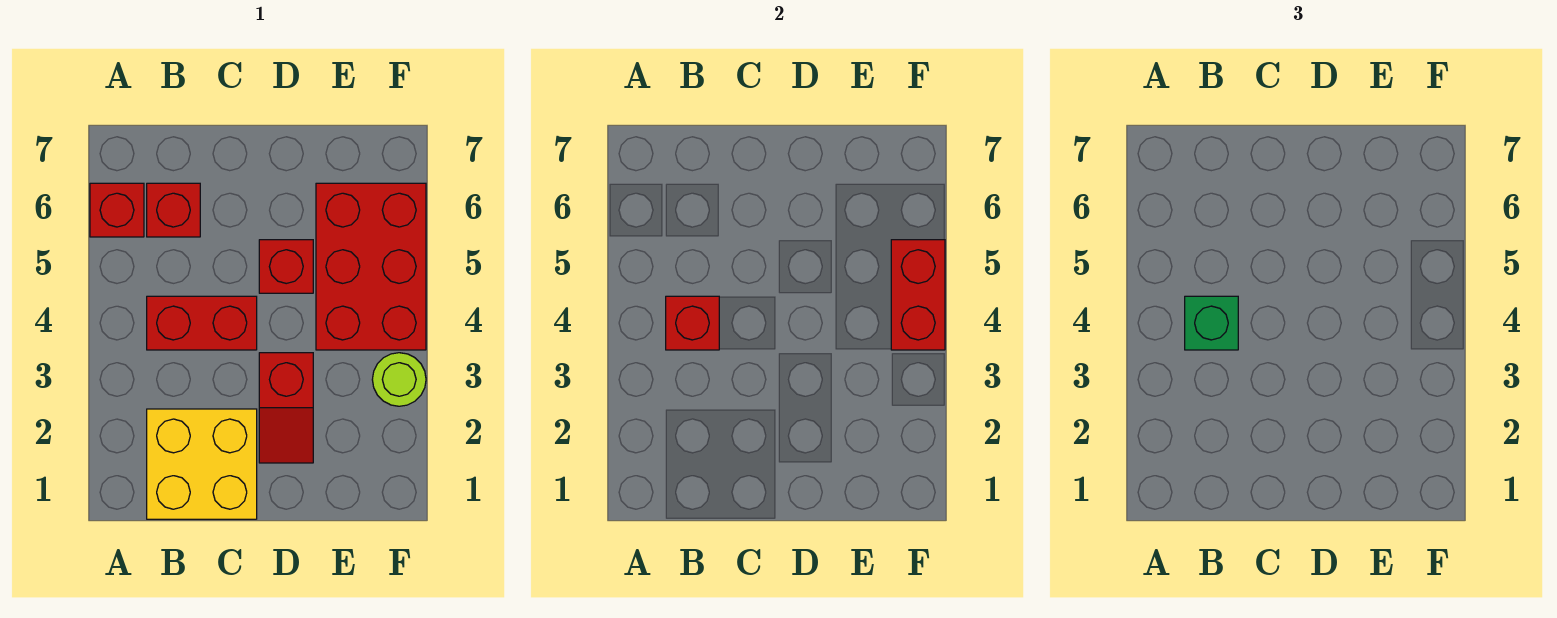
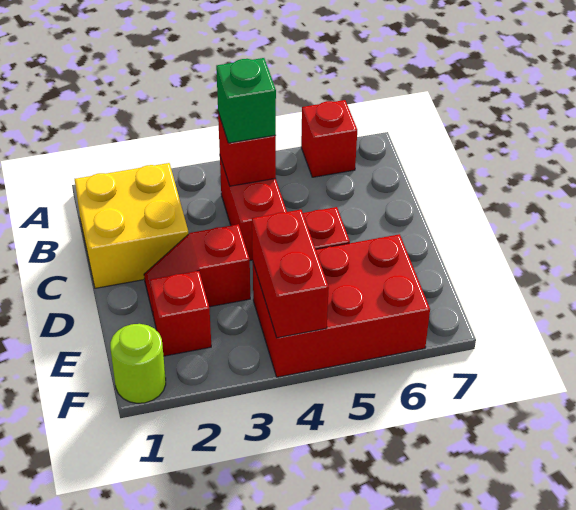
red 1x1 brick [147,183,200,237] -> red 1x1 brick moved to [150,271,211,356]
lime 1x1 round brick [372,353,426,406] -> lime 1x1 round brick moved to [110,324,166,403]
red 1x2 brick [891,240,945,350] -> red 1x2 brick turned to [252,210,329,338]

